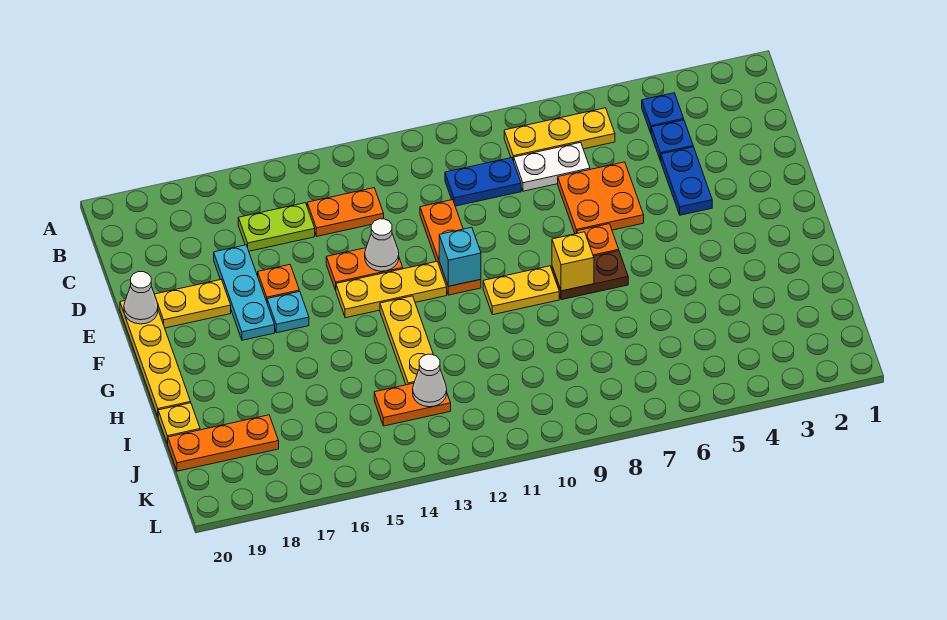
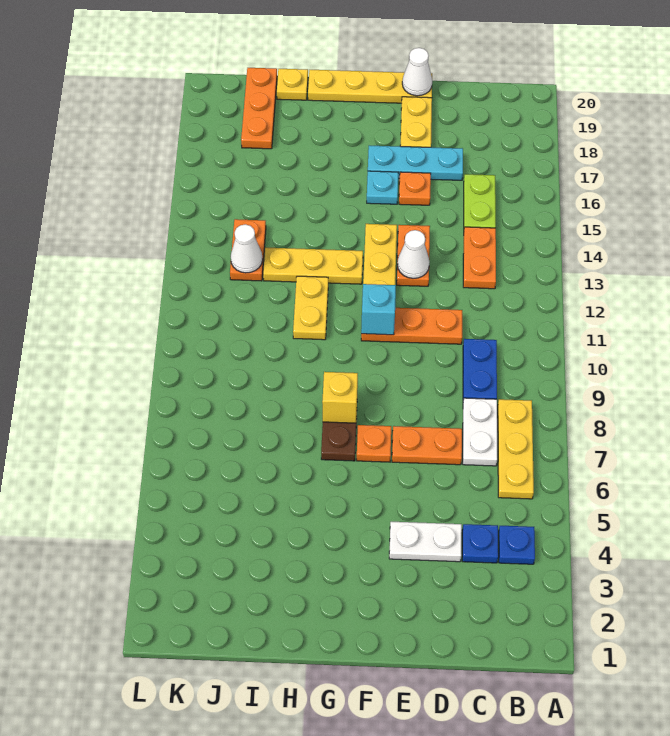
blue 1x2 plate [661,147,712,215] -> white 1x2 plate [389,522,462,562]
orange 2x2 plate [558,162,644,234] -> orange 1x2 plate [392,426,462,465]
yellow 1x2 plate [483,266,559,315] -> yellow 1x2 plate moved to [293,276,328,340]

